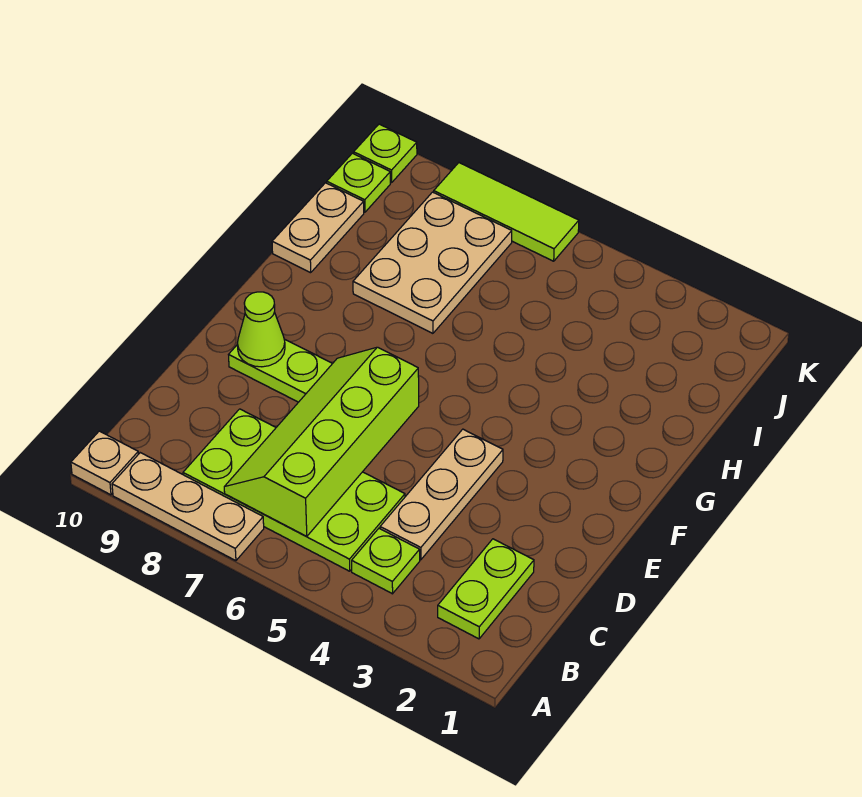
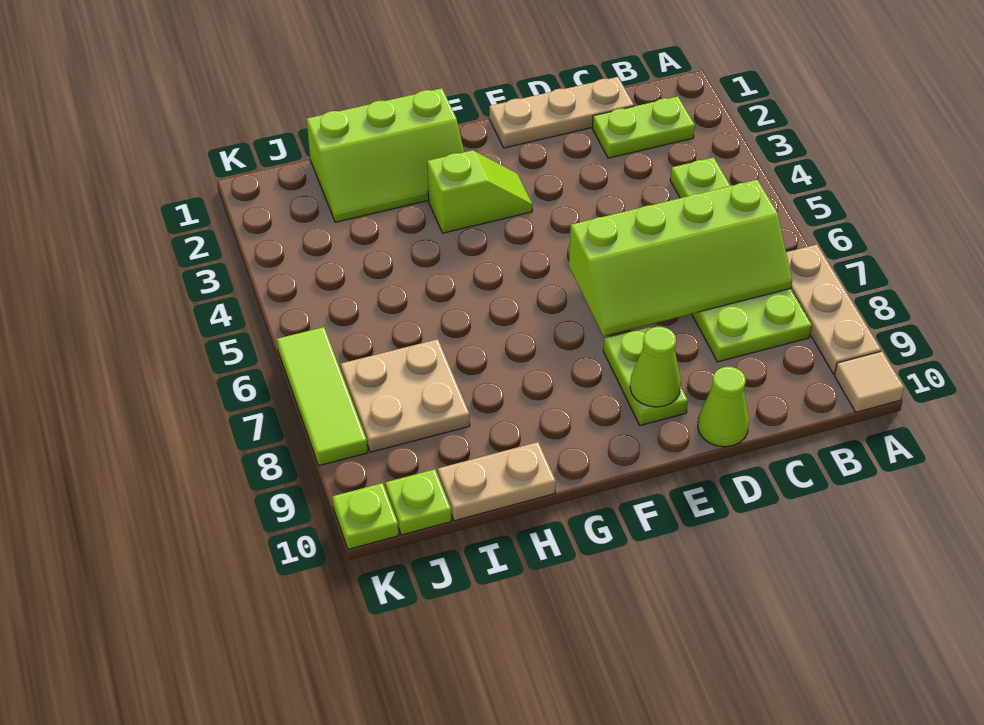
tan 1x1 plate [71,431,138,495] -> tan 1x1 tile [835,351,904,412]
tan 1x3 plate [380,429,503,560] -> tan 1x3 plate moved to [489,77,634,148]
none -> lime 1x1 cone [698,367,749,447]
none -> lime 1x2 slope [427,150,533,233]
none -> lime 2x3 slope [307,88,464,222]
tan 2x3 plate [353,192,512,333] -> tan 2x2 plate [341,339,470,452]

